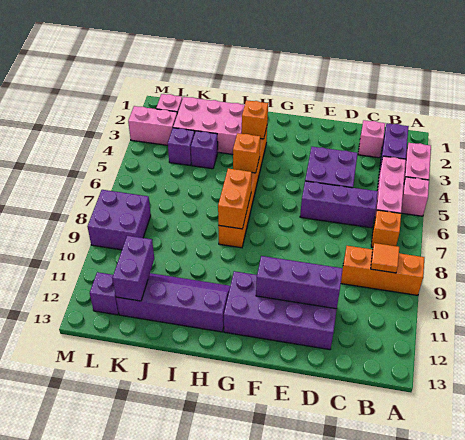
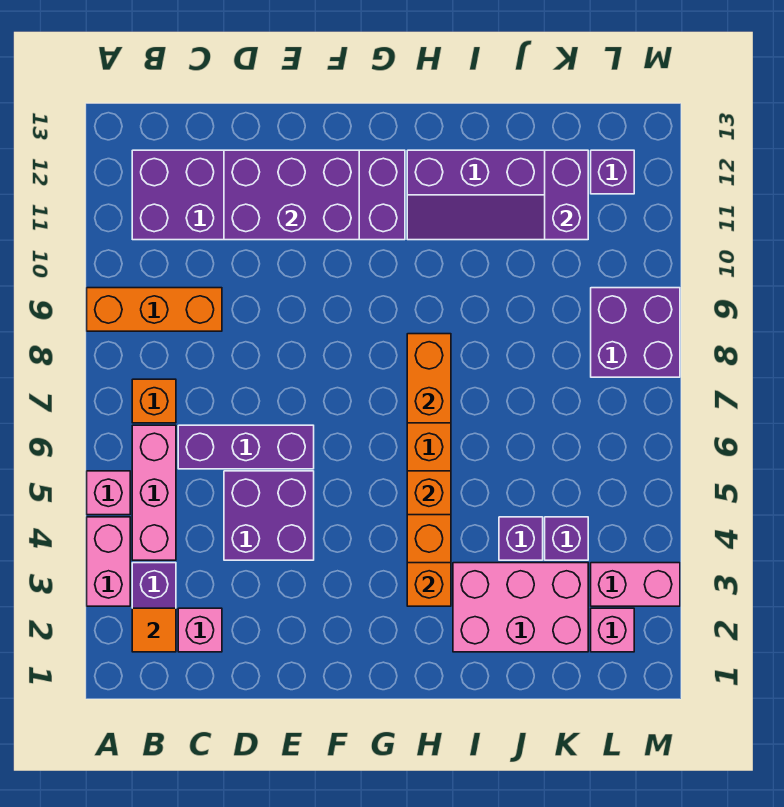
orange 1x1 tile [371,243,399,273] -> orange 1x1 tile moved to [132,608,176,652]
purple 2x4 brick [224,271,337,350] -> purple 2x6 brick [132,150,405,240]
purple 1x3 brick [256,256,343,309] -> purple 2x3 brick [224,150,359,240]

